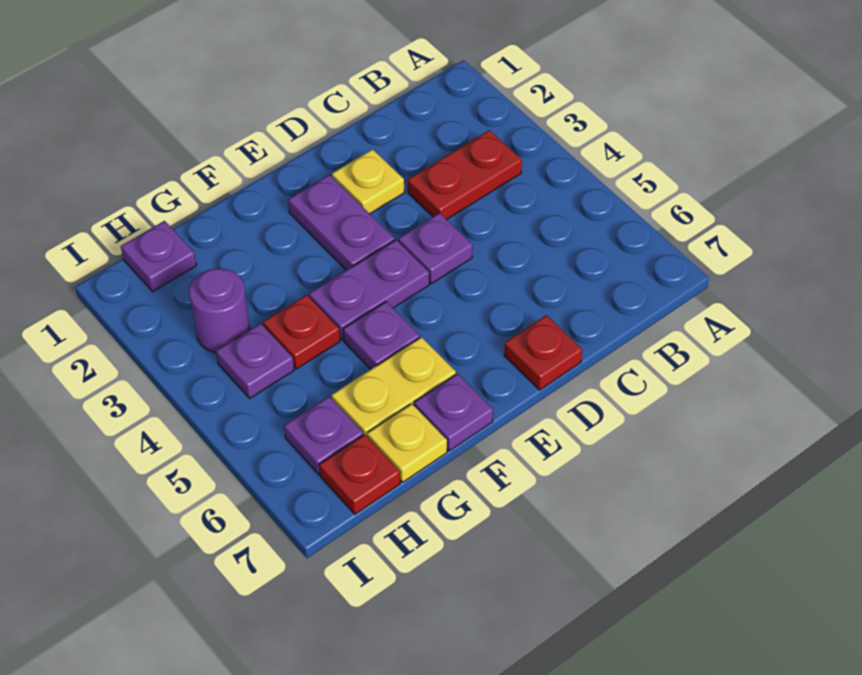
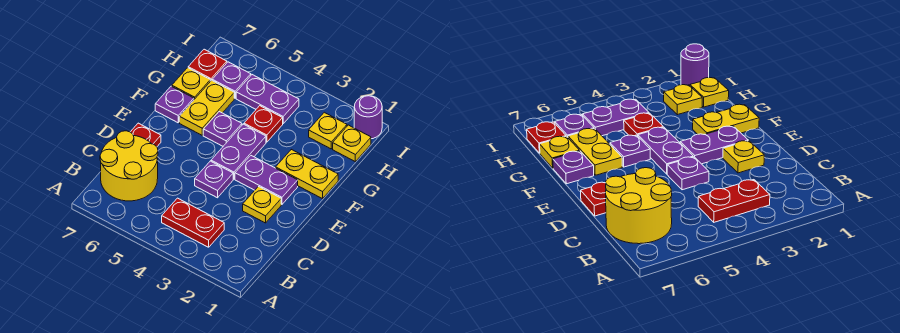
red 1x2 plate [408,130,522,220] -> red 1x2 plate turned to [162,198,224,247]
none -> yellow 2x2 round brick [100,131,158,201]
none -> yellow 1x2 plate [276,149,338,199]
purple 1x1 plate [121,221,196,291] -> yellow 1x1 plate [333,125,371,162]
none -> yellow 1x1 plate [309,112,347,149]
purple 1x1 round brick [189,268,250,353] -> purple 1x1 round brick moved to [354,96,382,139]
purple 1x1 plate [216,323,294,398] -> purple 1x2 plate [236,75,299,123]

